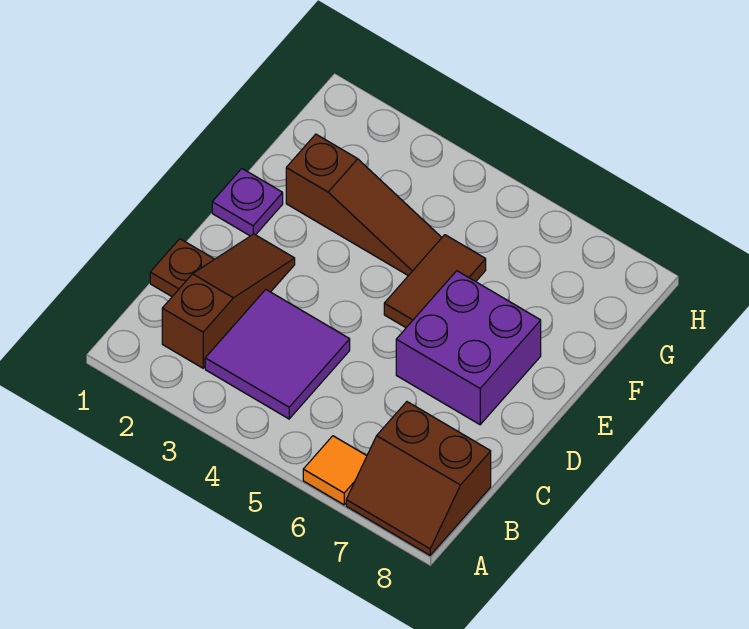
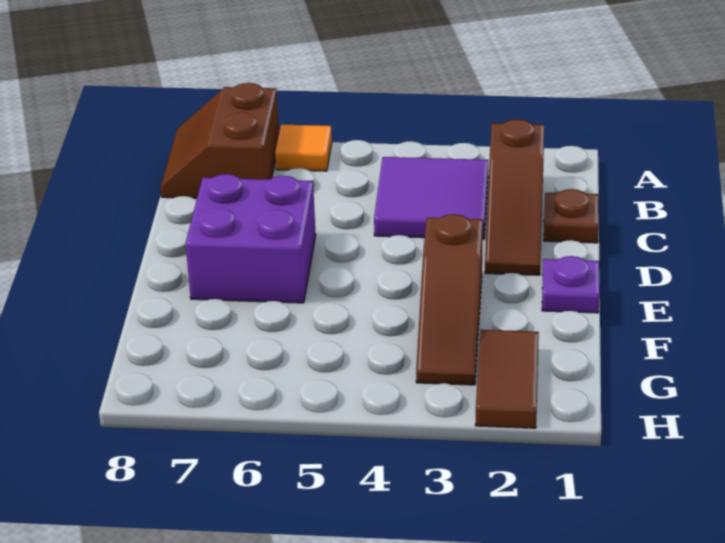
brown 2x2 slope [346,402,491,555] -> brown 2x2 slope turned to [160,83,279,198]
brown 1x2 tile [384,235,486,328] -> brown 1x2 tile moved to [475,330,539,428]
brown 1x3 slope [286,134,442,276] -> brown 1x3 slope turned to [416,214,483,385]

